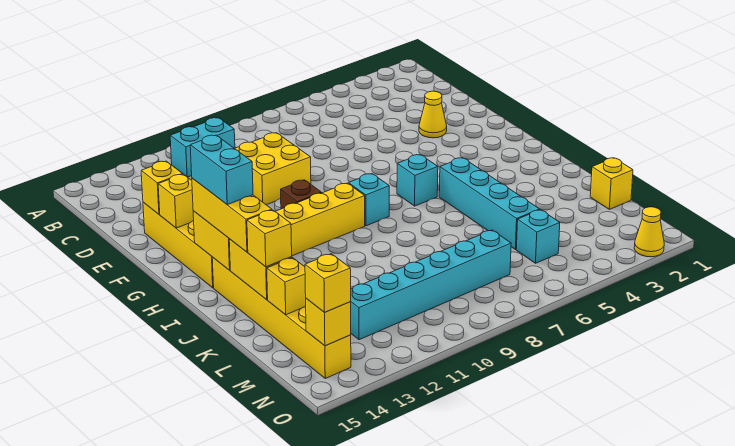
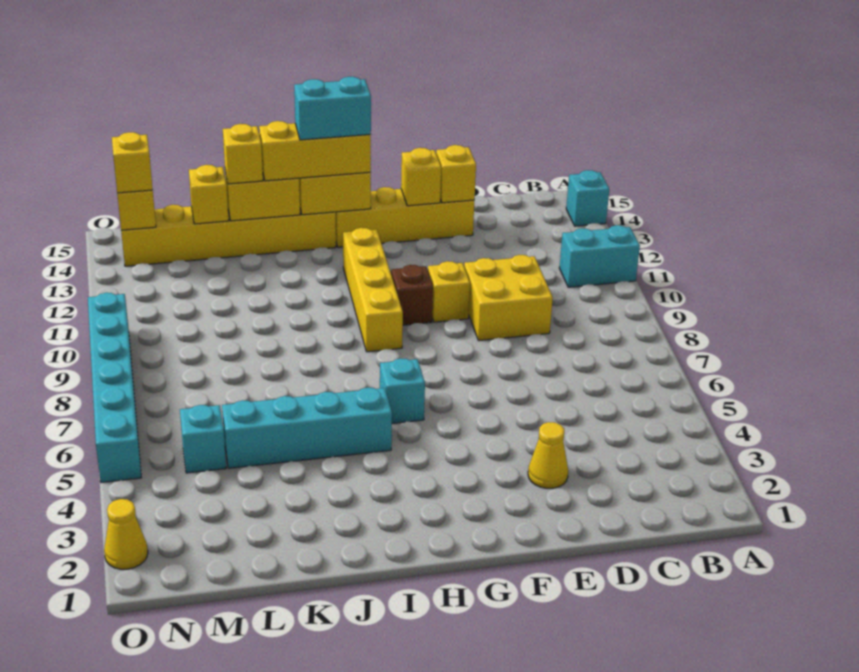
cyan 1x2 brick [170,118,235,177] -> cyan 1x2 brick turned to [559,225,640,287]
cyan 1x1 brick [348,174,389,226] -> cyan 1x1 brick moved to [566,170,609,226]
yellow 1x1 brick [590,158,633,209] -> yellow 1x1 brick moved to [428,261,470,322]
cyan 1x6 brick [351,230,511,340] -> cyan 1x6 brick moved to [88,293,141,482]

